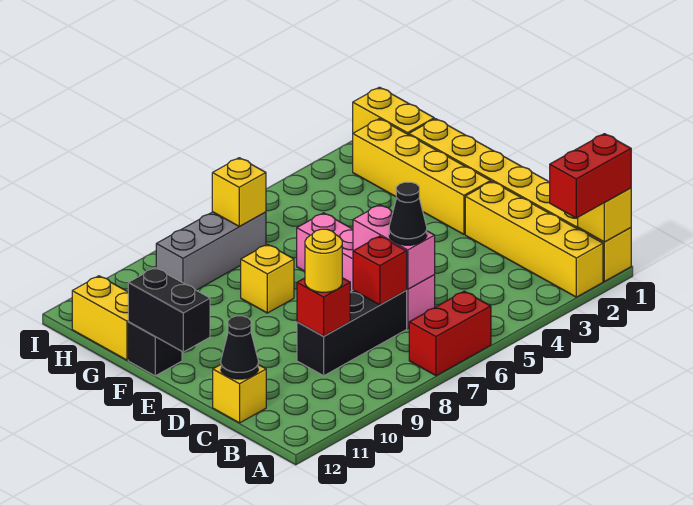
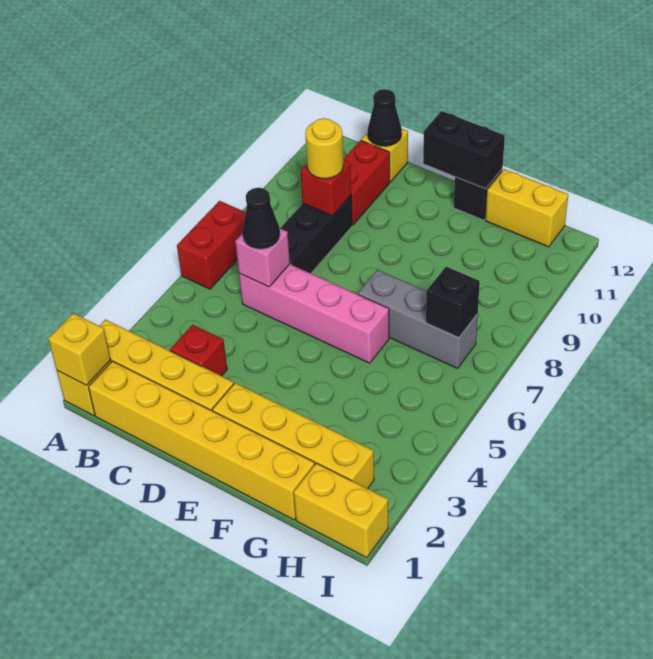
red 1x2 brick [550,134,631,218] -> red 1x2 brick moved to [344,140,390,225]
pink 1x2 brick [353,205,435,289] -> pink 1x1 brick [235,229,290,287]
red 1x1 brick [353,236,407,305] -> red 1x1 brick moved to [170,325,227,376]
yellow 1x1 brick [241,244,294,313] -> none
grey 1x3 brick [156,212,266,290] -> grey 1x3 brick turned to [358,270,478,368]
yellow 1x1 brick [212,158,266,226] -> black 1x1 brick [426,267,480,338]

